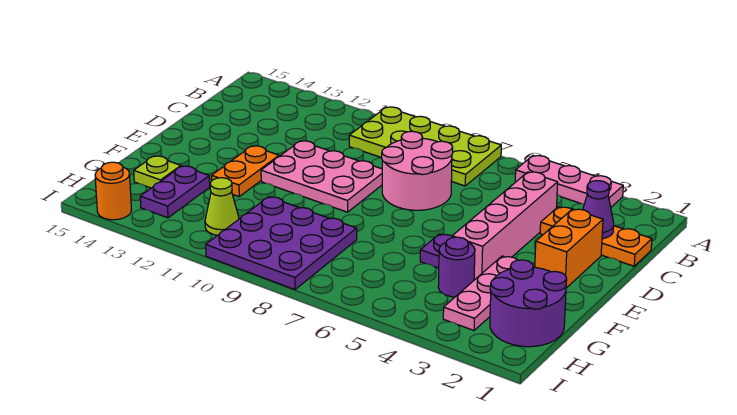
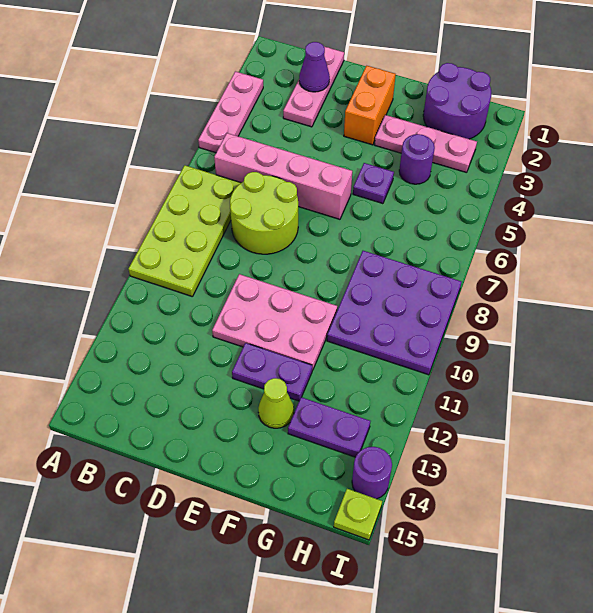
orange 1x3 plate [540,207,652,266] -> pink 1x3 plate [283,47,344,127]
pink 1x4 brick [452,172,558,280] -> pink 1x4 brick moved to [214,133,352,219]
pink 2x2 round brick [382,131,453,210] -> lime 2x2 round brick [230,172,298,254]
orange 1x2 brick [535,209,603,288] -> orange 1x2 brick turned to [344,66,396,145]
pink 2x3 plate [261,141,382,212] -> pink 2x3 plate turned to [212,274,337,370]
orange 1x2 plate [212,146,279,197] -> purple 1x2 plate [232,343,312,401]
lime 1x1 plate [134,156,181,188] -> lime 1x1 plate moved to [334,489,382,540]
lime 1x1 cone [205,178,239,235] -> lime 1x1 cone moved to [258,378,294,428]
orange 1x1 round brick [95,162,131,220] -> purple 1x1 round brick [352,447,392,499]

